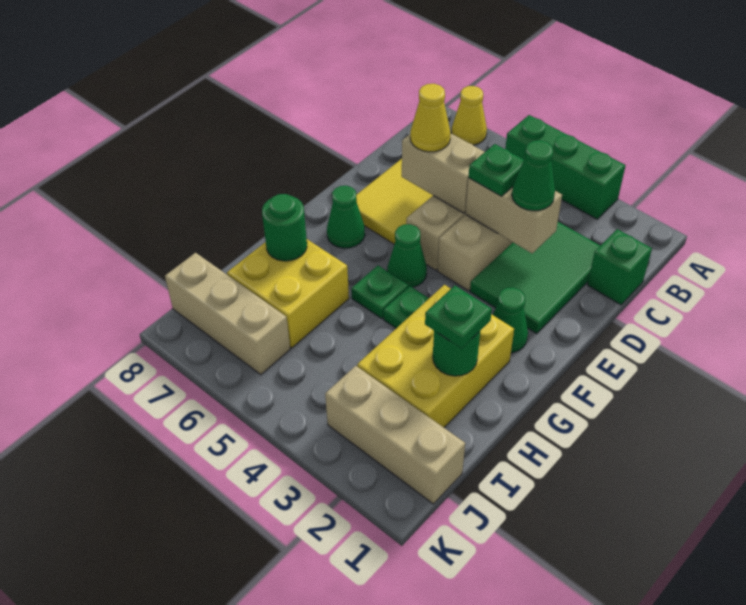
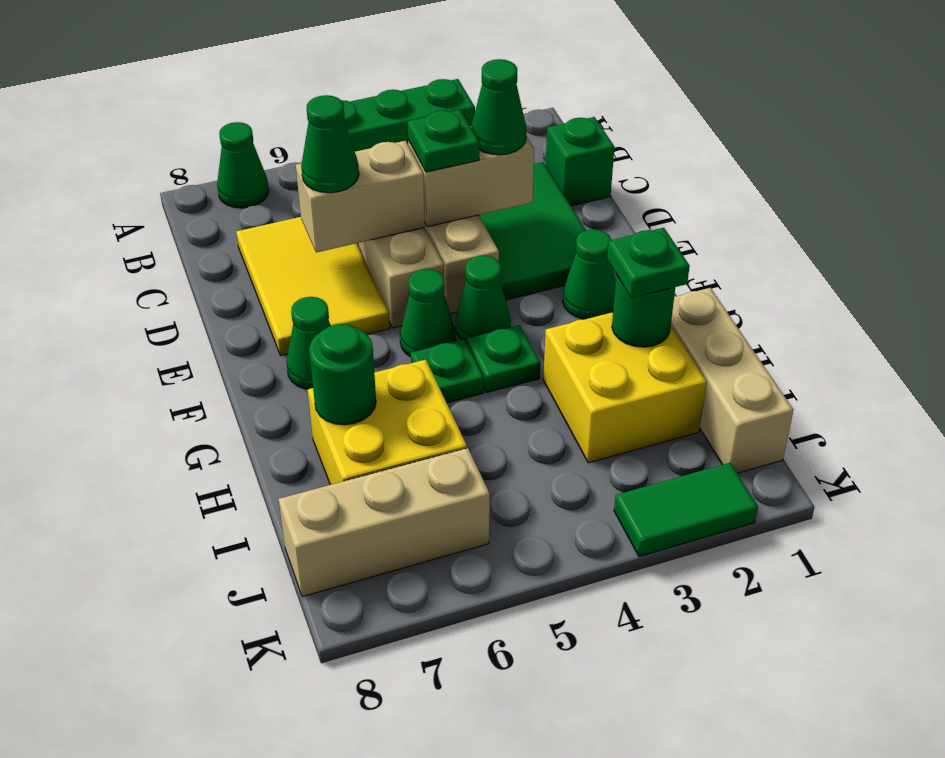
yellow 1x1 cone [452,86,487,145] -> green 1x1 cone [217,122,269,208]
yellow 1x1 cone [410,84,451,152] -> green 1x1 cone [301,95,359,193]
none -> green 1x1 cone [455,256,511,343]
yellow 2x3 brick [357,285,514,427] -> yellow 2x2 brick [543,312,707,463]
tan 1x3 brick [325,366,465,504] -> tan 1x3 brick turned to [671,288,793,473]
none -> green 1x2 tile [614,463,758,557]

